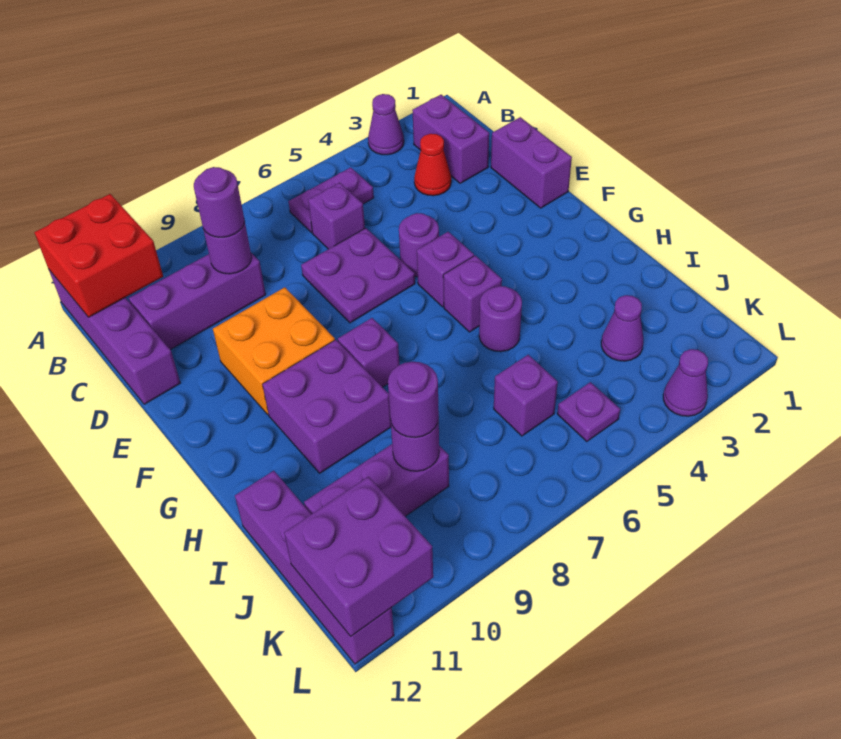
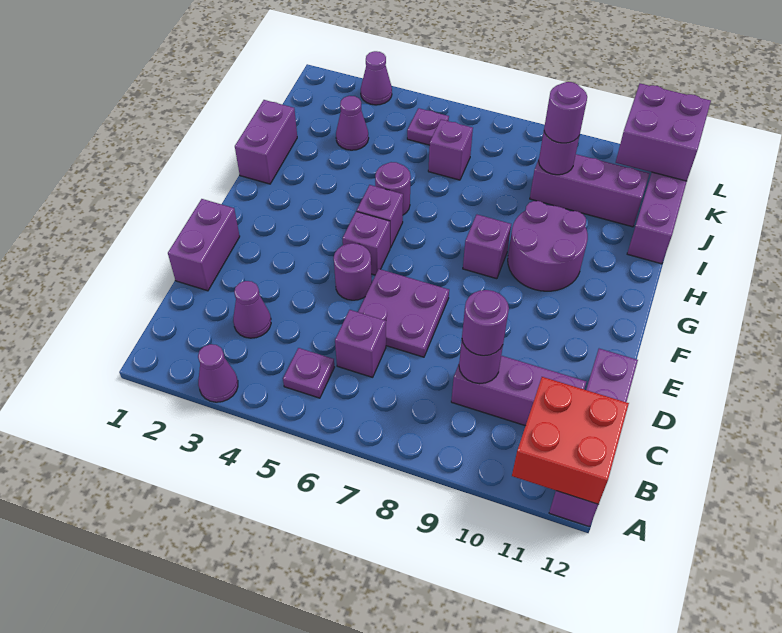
purple 1x2 brick [412,95,489,183] -> purple 1x2 brick moved to [235,100,297,184]
purple 1x2 plate [289,167,374,233] -> purple 1x1 plate [283,348,334,398]
red 1x1 cone [414,134,451,196] -> purple 1x1 cone [233,281,271,338]
orange 2x2 brick [213,287,335,415] -> none
purple 2x2 brick [262,340,391,473] -> purple 2x2 round brick [508,201,588,291]

